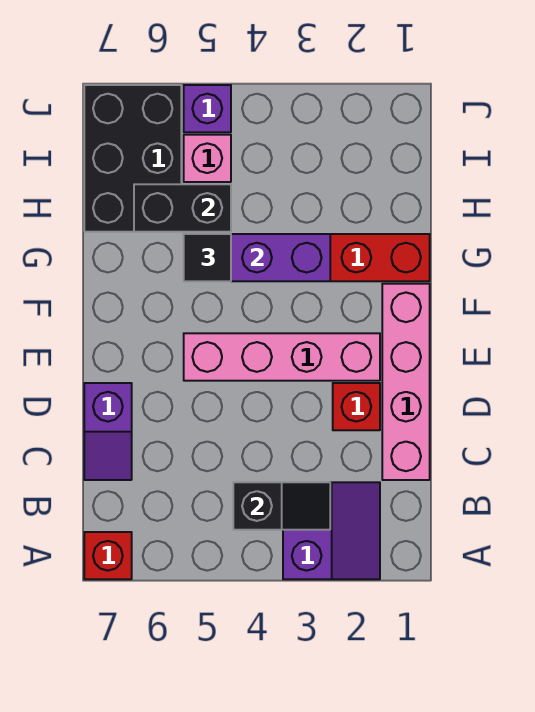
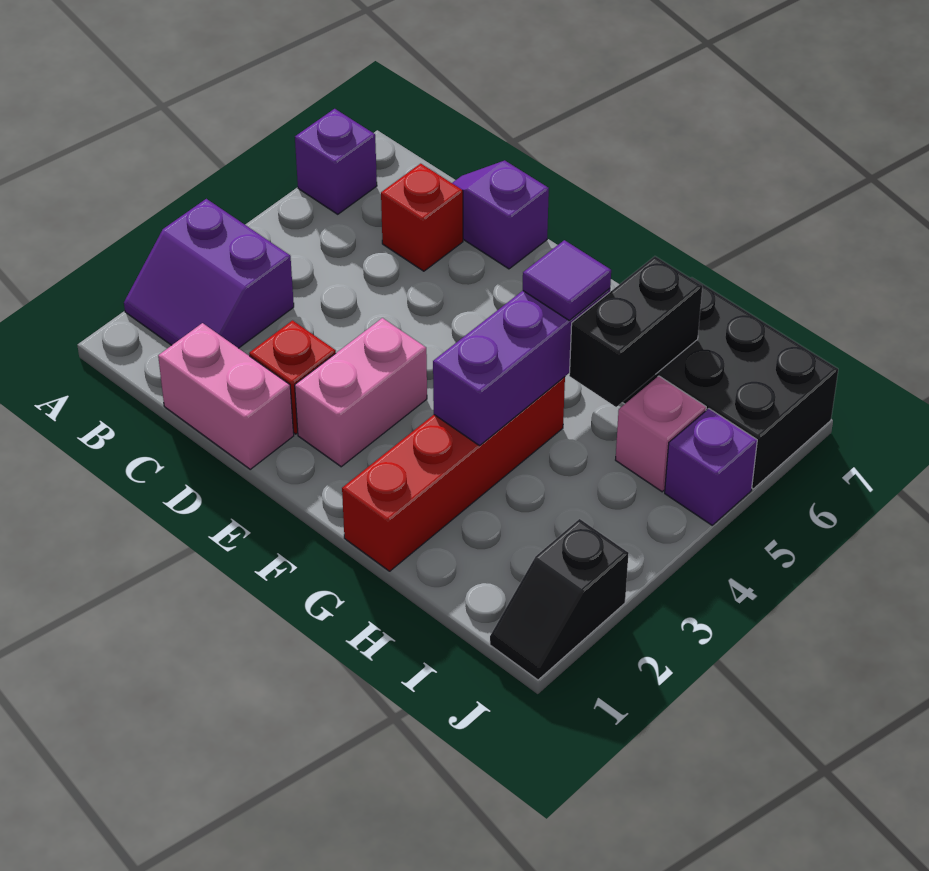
none -> purple 1x1 brick [295,109,377,214]
red 1x1 brick [84,532,132,579] -> red 1x1 brick moved to [381,164,463,271]
black 1x2 slope [233,482,330,530] -> black 1x2 slope moved to [490,519,629,680]
pink 1x4 brick [382,284,430,480] -> pink 1x2 brick [158,323,294,469]
pink 1x4 brick [184,333,380,381] -> pink 1x2 brick [295,318,427,467]
black 1x1 tile [184,234,231,281] -> purple 1x1 tile [523,240,611,321]

